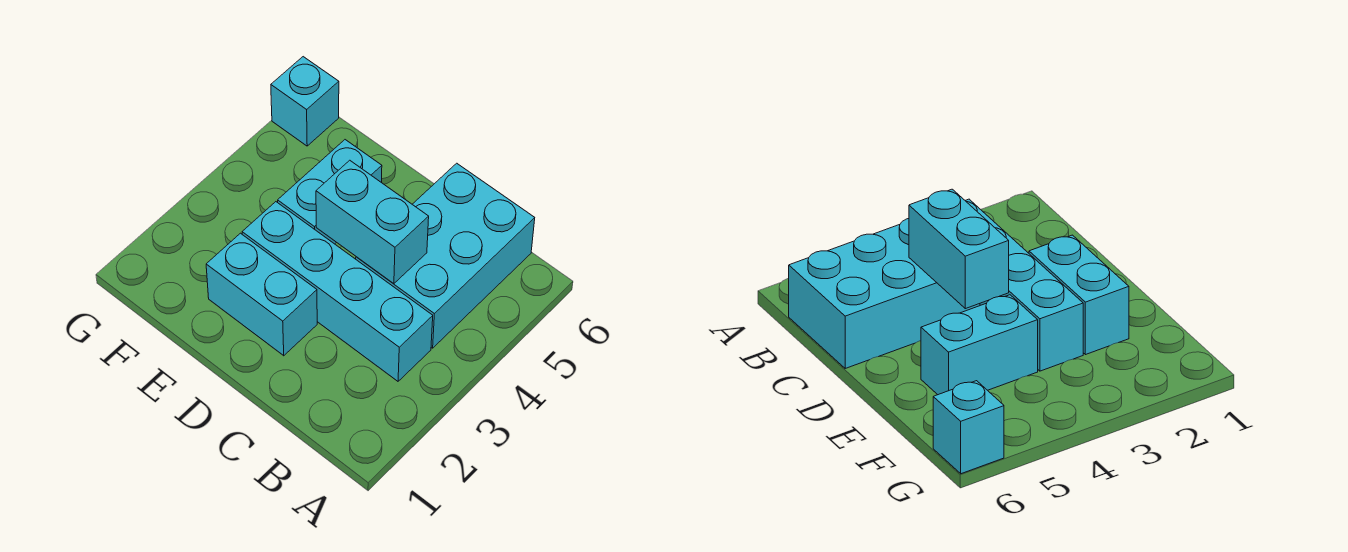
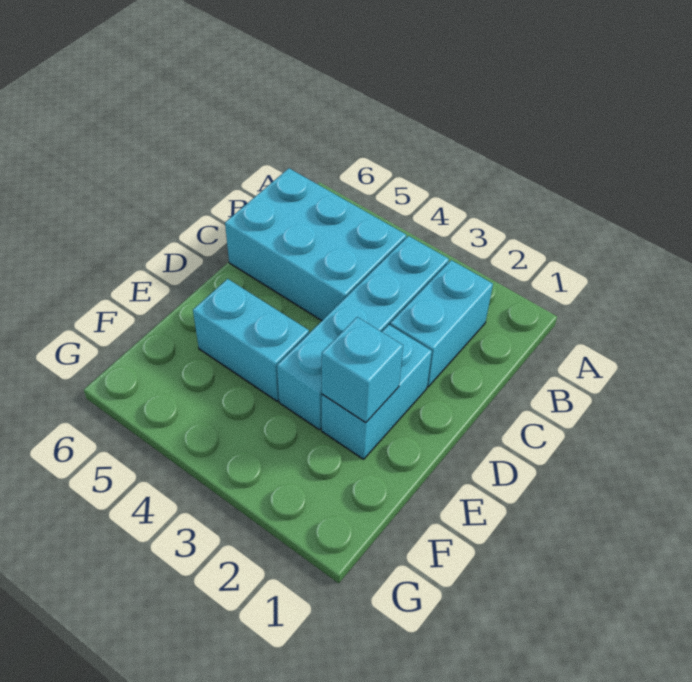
cyan 1x2 brick [316,160,429,284] -> cyan 1x2 brick moved to [390,260,493,387]
cyan 1x1 brick [271,57,339,146] -> cyan 1x1 brick moved to [322,317,403,423]

